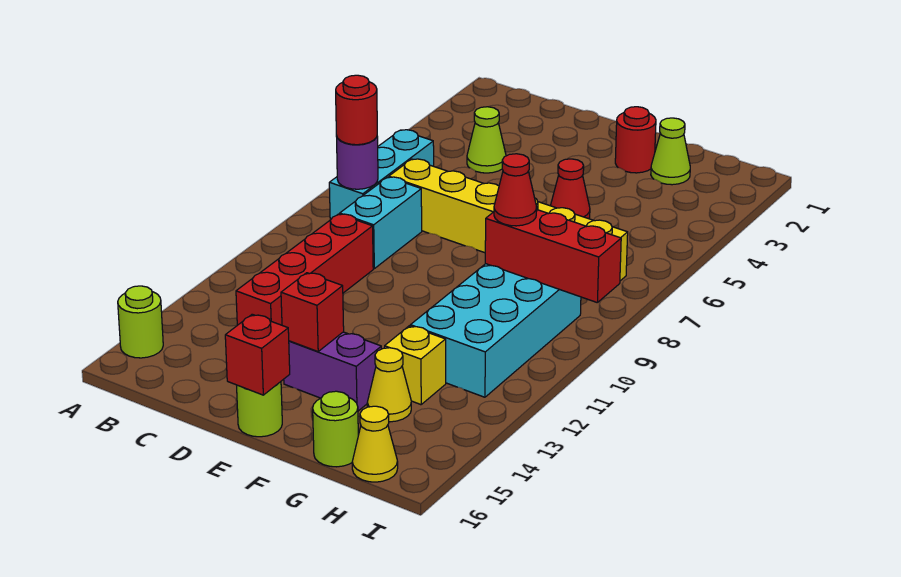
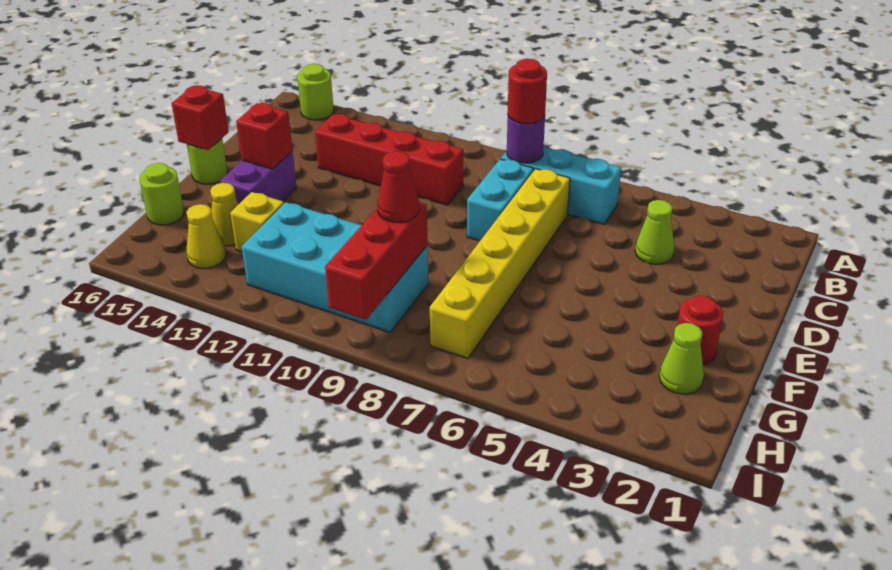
cyan 1x2 brick [340,177,422,269] -> cyan 1x2 brick turned to [467,159,534,241]
red 1x1 cone [551,159,590,219] -> none
yellow 1x1 cone [352,406,398,482] -> yellow 1x1 cone moved to [186,204,226,268]

